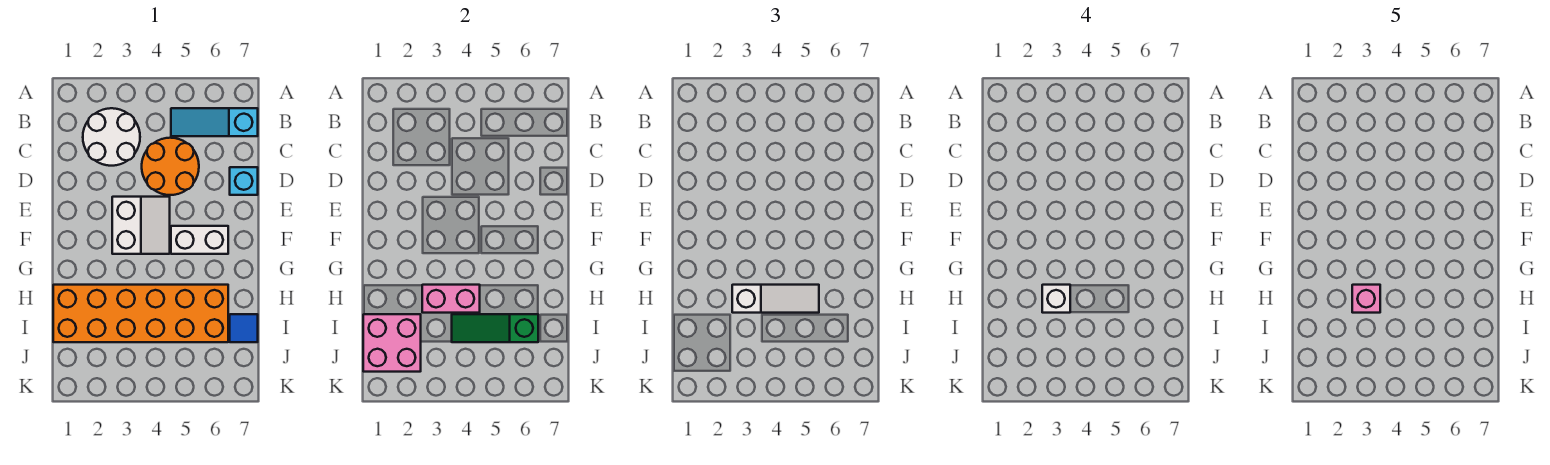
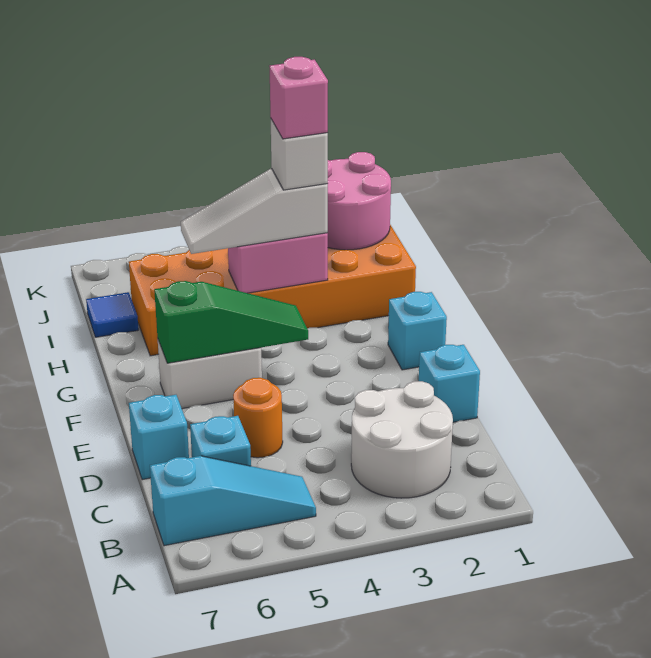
orange 2x2 round brick [142,138,199,195] -> orange 1x1 round brick [233,378,283,458]
none -> cyan 1x1 brick [190,416,251,466]
none -> cyan 1x1 brick [419,345,480,422]
white 2x2 slope [112,197,170,254] -> none
none -> cyan 1x1 brick [388,292,447,370]
pink 2x2 brick [363,314,421,372] -> pink 2x2 round brick [328,152,391,250]
green 1x3 slope [452,314,538,342] -> green 1x3 slope moved to [154,281,308,363]

